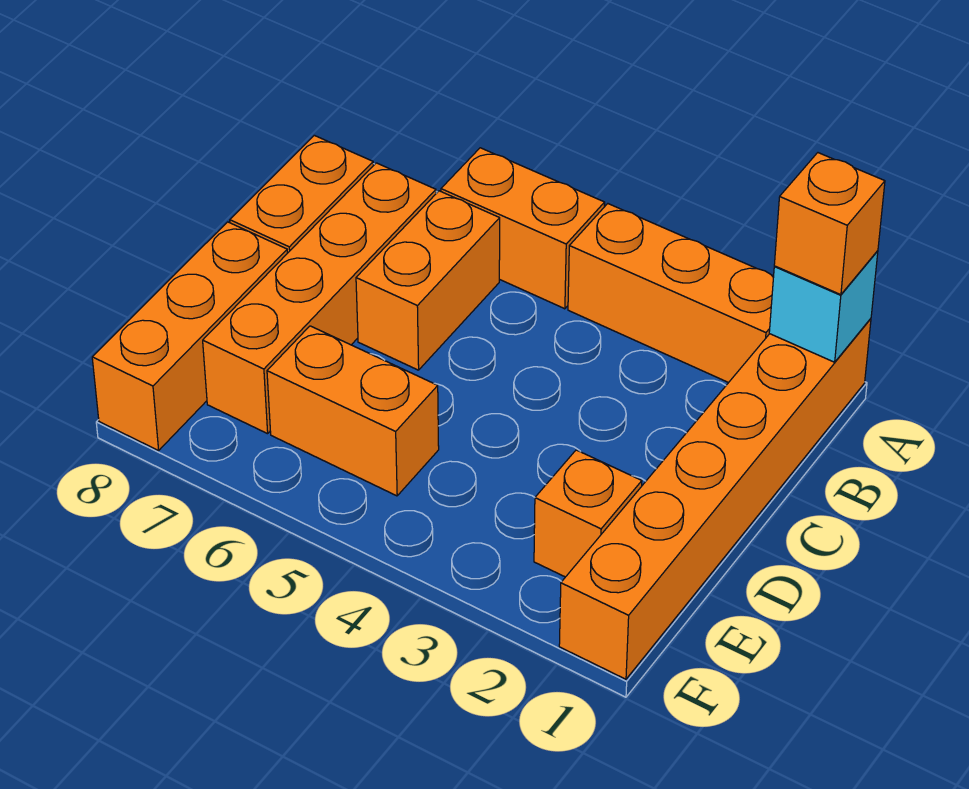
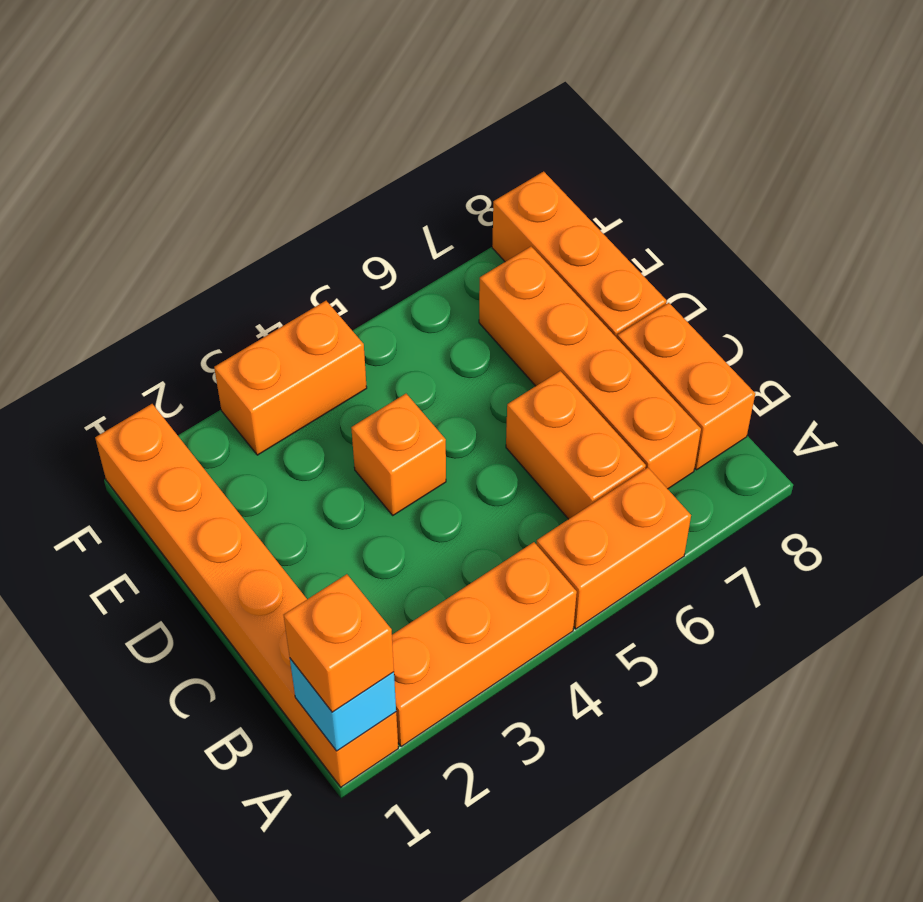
orange 1x1 brick [534,450,642,577] -> orange 1x1 brick moved to [351,394,446,515]
orange 1x2 brick [267,326,439,496] -> orange 1x2 brick moved to [214,301,367,455]

